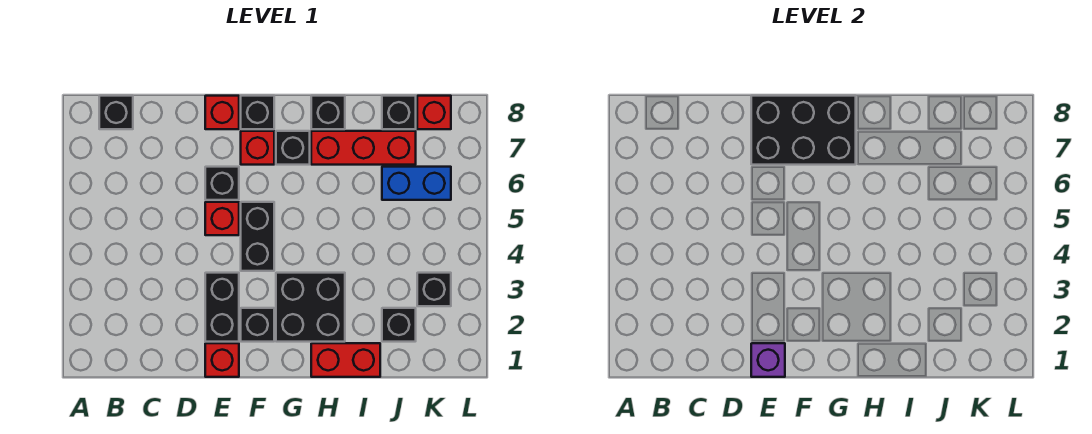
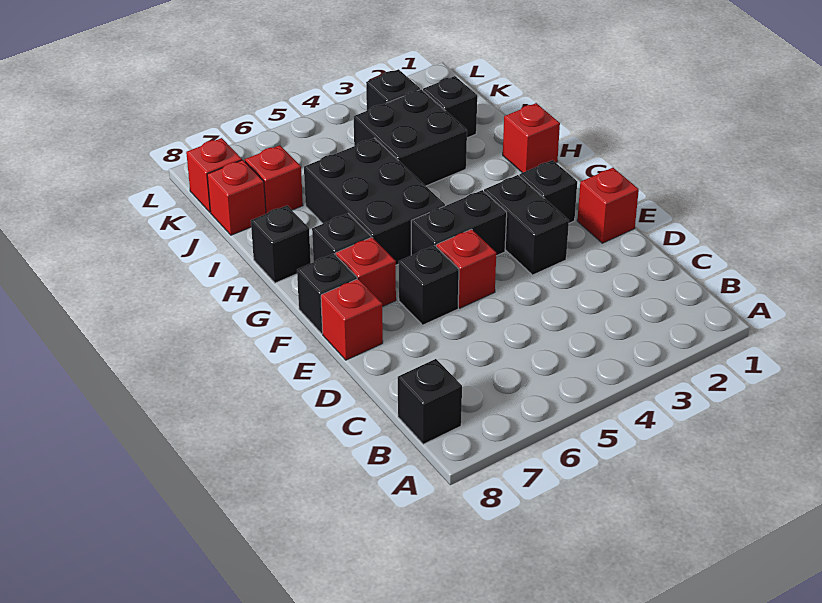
purple 1x1 brick [751,343,785,377] -> none
black 1x2 brick [205,273,239,342] -> black 1x2 brick turned to [484,175,569,275]
black 2x3 brick [751,96,856,165] -> black 2x3 brick moved to [304,138,445,265]
black 2x2 brick [276,273,345,342] -> black 2x2 brick moved to [354,90,467,186]
red 1x2 brick [311,343,380,377] -> red 1x1 brick [503,103,560,173]
red 1x3 brick [311,131,416,165] -> red 1x1 brick [245,145,303,214]
blue 1x2 brick [382,167,451,200] -> none
black 1x1 brick [382,96,416,129] -> red 1x1 brick [207,160,266,235]

